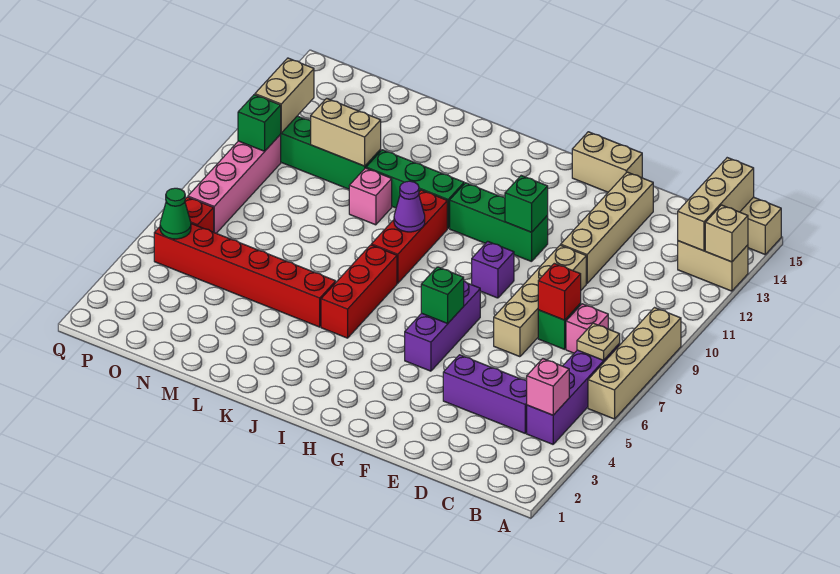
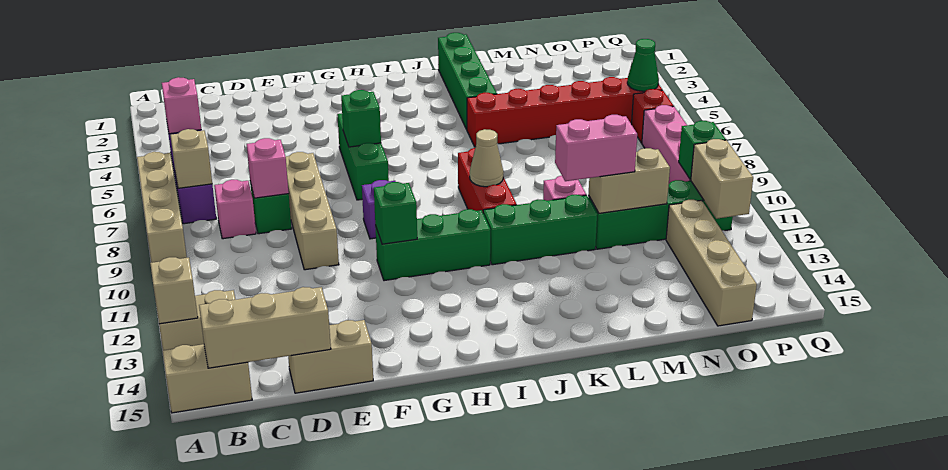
tan 1x1 plate [577,323,620,360] -> tan 1x1 brick [170,129,212,188]
tan 1x3 brick [678,158,754,251] -> tan 1x3 brick turned to [199,287,331,368]
purple 1x3 brick [443,355,527,433] -> none
red 1x1 brick [538,263,581,320] -> pink 1x1 brick [247,138,289,198]
tan 1x4 brick [561,172,653,283] -> tan 1x4 brick moved to [666,200,757,326]
tan 1x2 brick [572,132,642,192] -> tan 1x2 brick moved to [288,320,373,393]
purple 1x3 brick [405,281,480,371] -> green 1x3 brick [337,113,389,200]
red 1x3 brick [321,245,397,338] -> none
purple 1x1 cone [394,181,425,232] -> tan 1x1 cone [470,129,504,187]
none -> green 1x4 brick [438,33,497,129]
none -> pink 1x2 brick [555,115,637,181]

